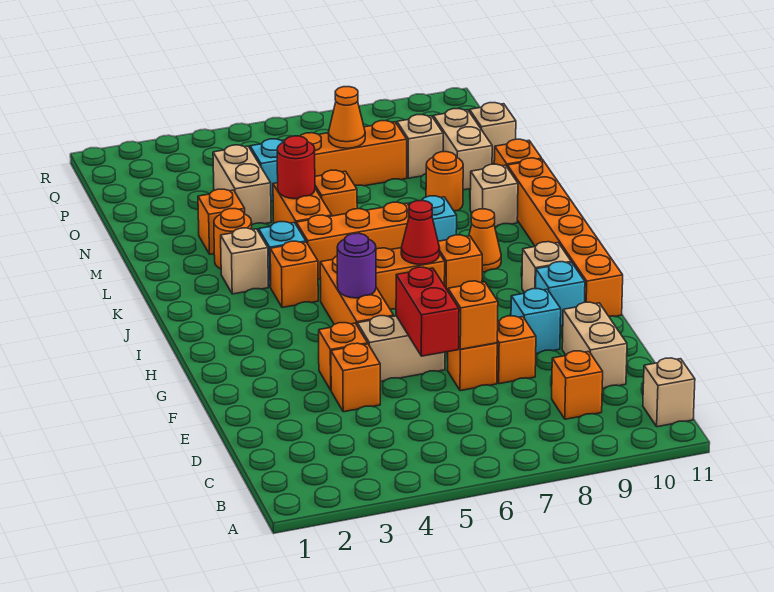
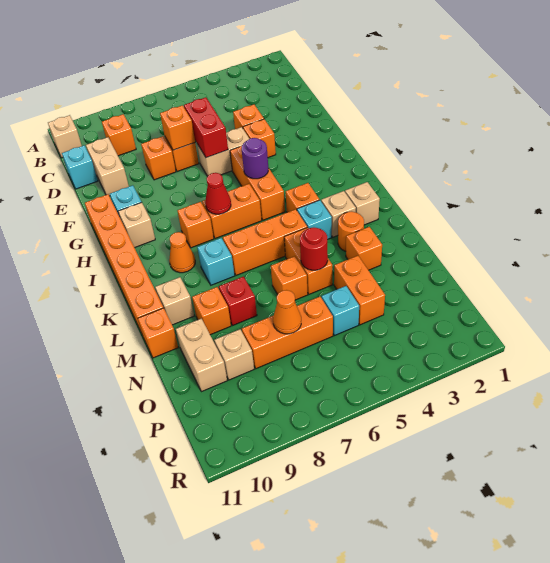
cyan 1x1 brick [511,289,561,354] -> cyan 1x1 brick moved to [62,145,98,189]
none -> red 1x1 brick [219,277,257,326]
orange 1x1 round brick [426,152,463,211] -> orange 1x1 brick [192,287,231,335]
tan 1x2 brick [213,145,271,224] -> orange 1x2 brick [334,256,385,325]
tan 1x1 brick [470,103,516,164] -> tan 1x1 brick moved to [345,182,380,225]

